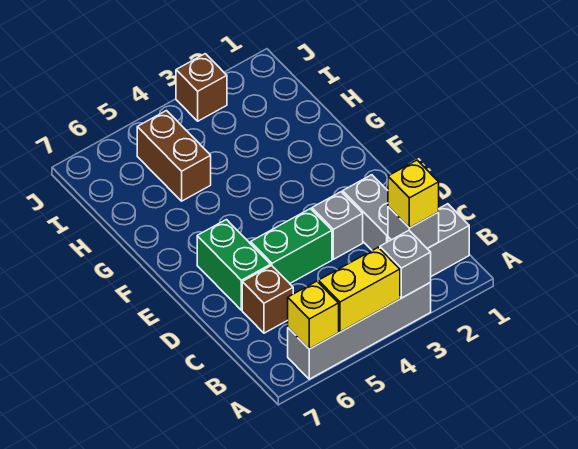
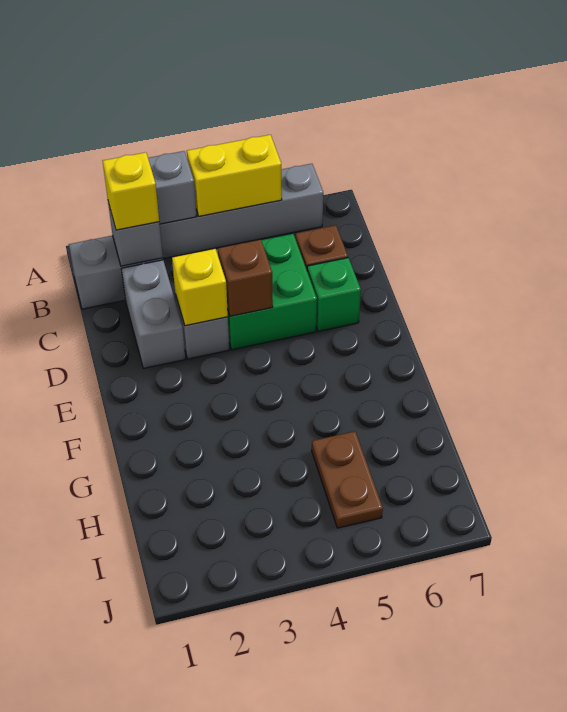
yellow 1x1 brick [288,281,339,349] -> yellow 1x1 brick moved to [172,248,228,326]
green 1x2 brick [251,209,332,283] -> green 2x2 brick [216,234,317,350]
green 1x2 brick [197,220,271,310] -> green 1x1 brick [307,258,361,332]
brown 1x2 brick [137,111,211,201] -> brown 1x2 plate [312,431,383,528]
brown 1x1 brick [176,54,227,121] -> brown 1x1 brick moved to [218,239,273,316]

